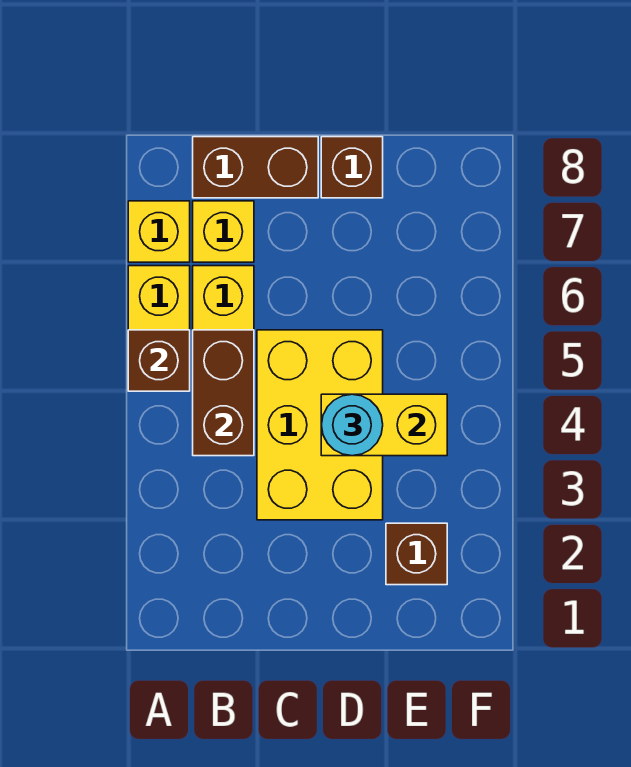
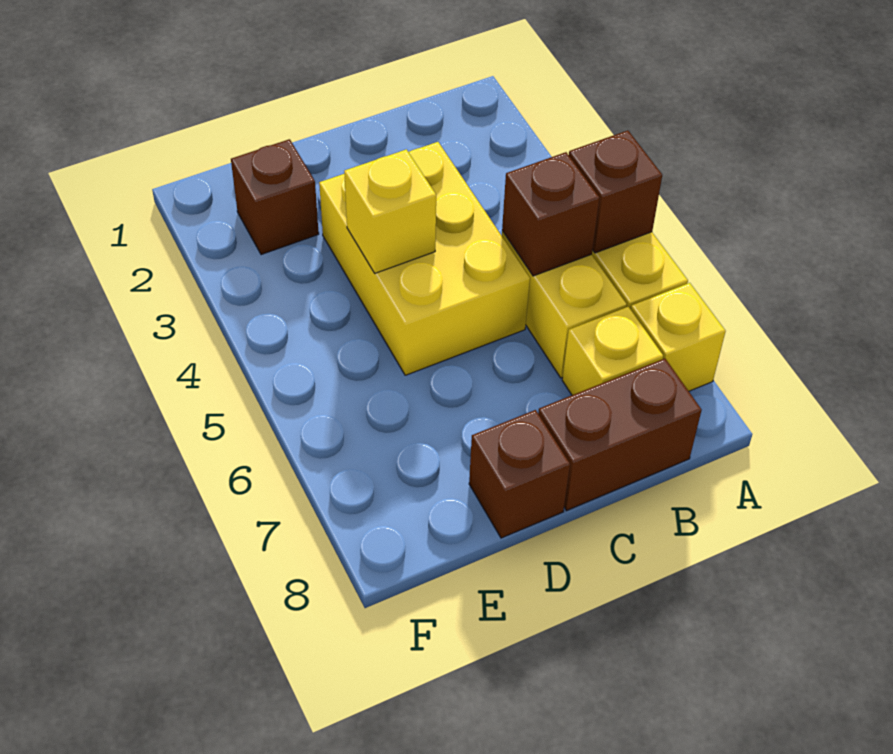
brown 1x2 brick [193,330,254,456] -> brown 1x1 brick [502,152,600,276]
yellow 1x2 brick [321,394,447,456] -> yellow 1x1 brick [344,149,436,273]
cyan 1x1 round brick [321,394,383,456] -> none

